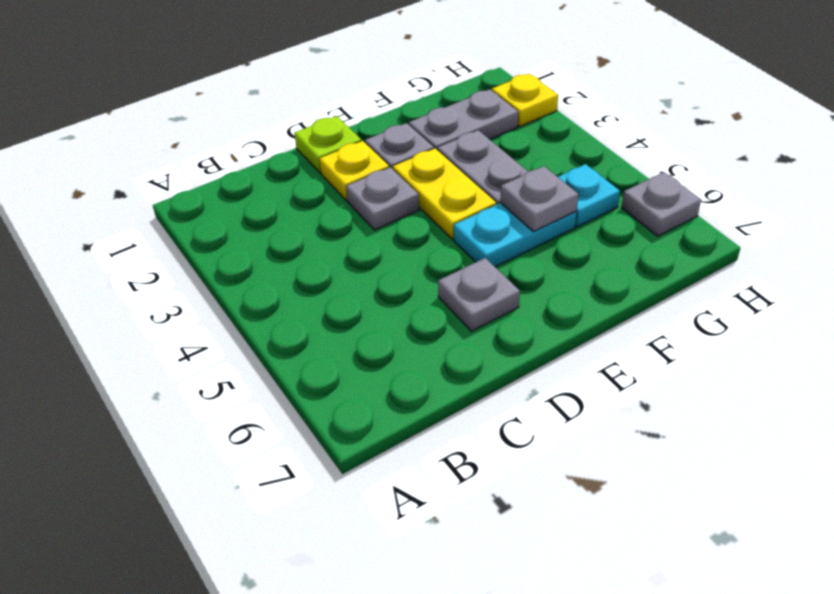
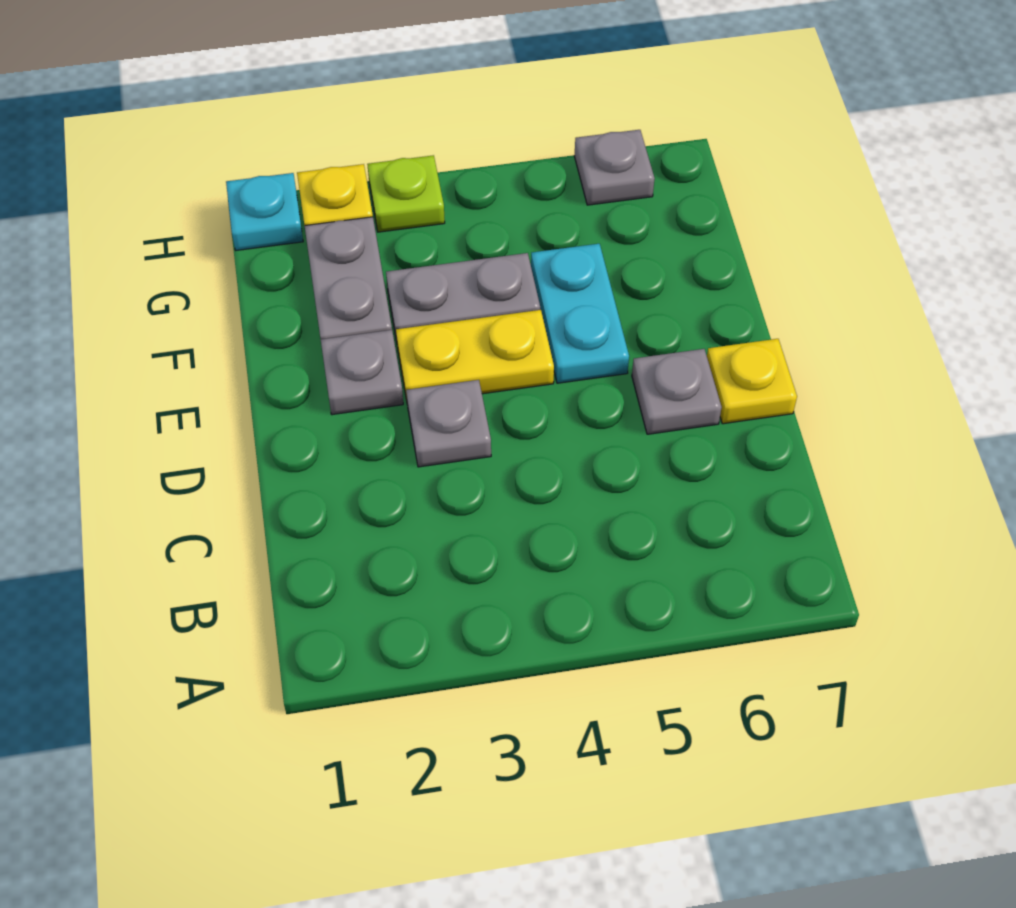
lime 1x1 plate [294,116,362,173] -> lime 1x1 plate moved to [367,155,445,232]
yellow 1x1 plate [319,141,389,201] -> yellow 1x1 plate moved to [707,339,797,424]
grey 1x1 plate [500,166,578,232] -> none
cyan 1x1 plate [558,164,620,227] -> cyan 1x1 plate moved to [226,173,303,250]

